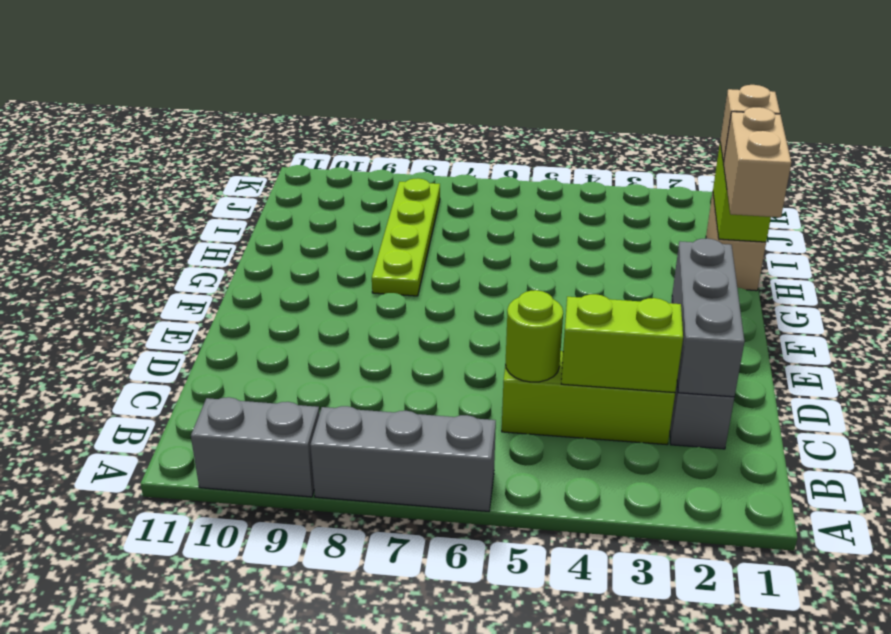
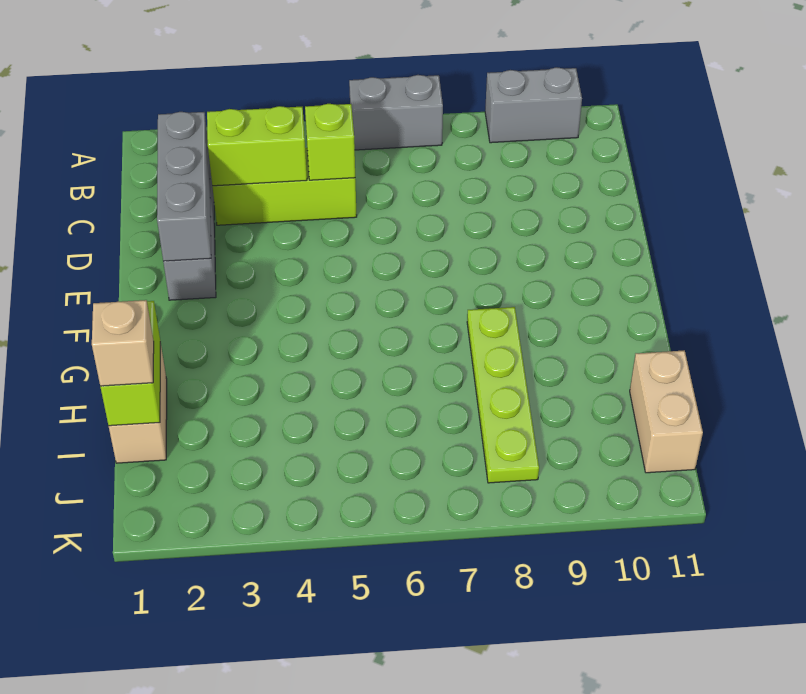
grey 1x3 brick [310,406,496,511] -> grey 1x2 brick [349,75,443,150]
lime 1x1 round brick [506,290,563,382] -> lime 1x1 brick [305,104,355,180]
tan 1x2 brick [723,107,791,217] -> tan 1x2 brick moved to [630,350,703,473]

